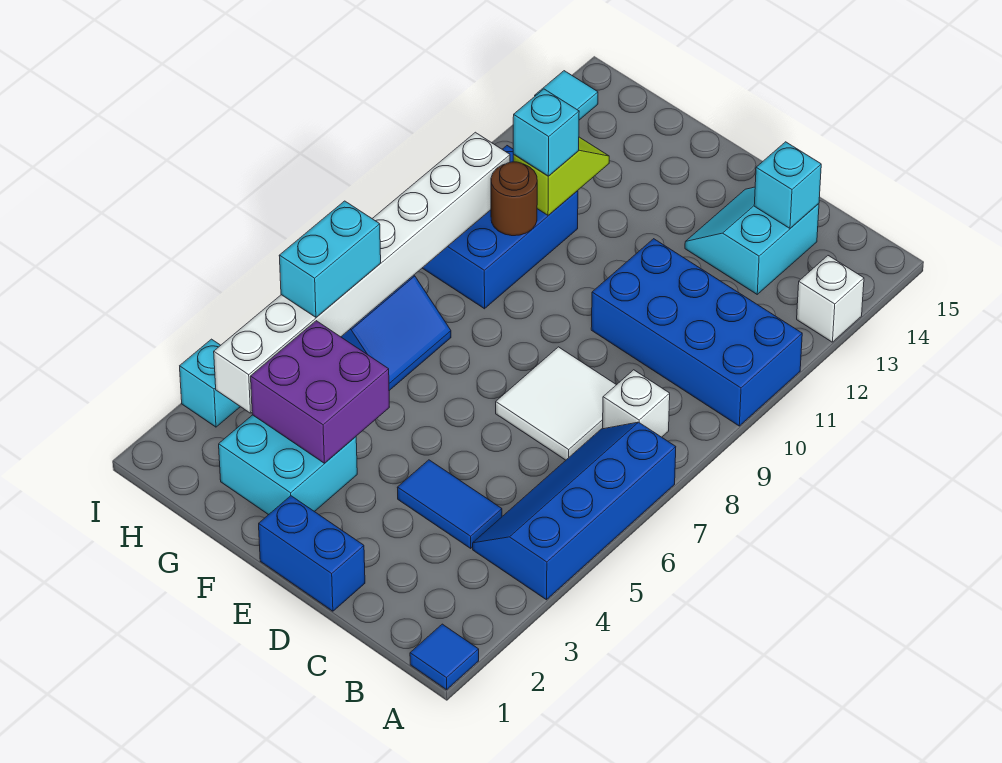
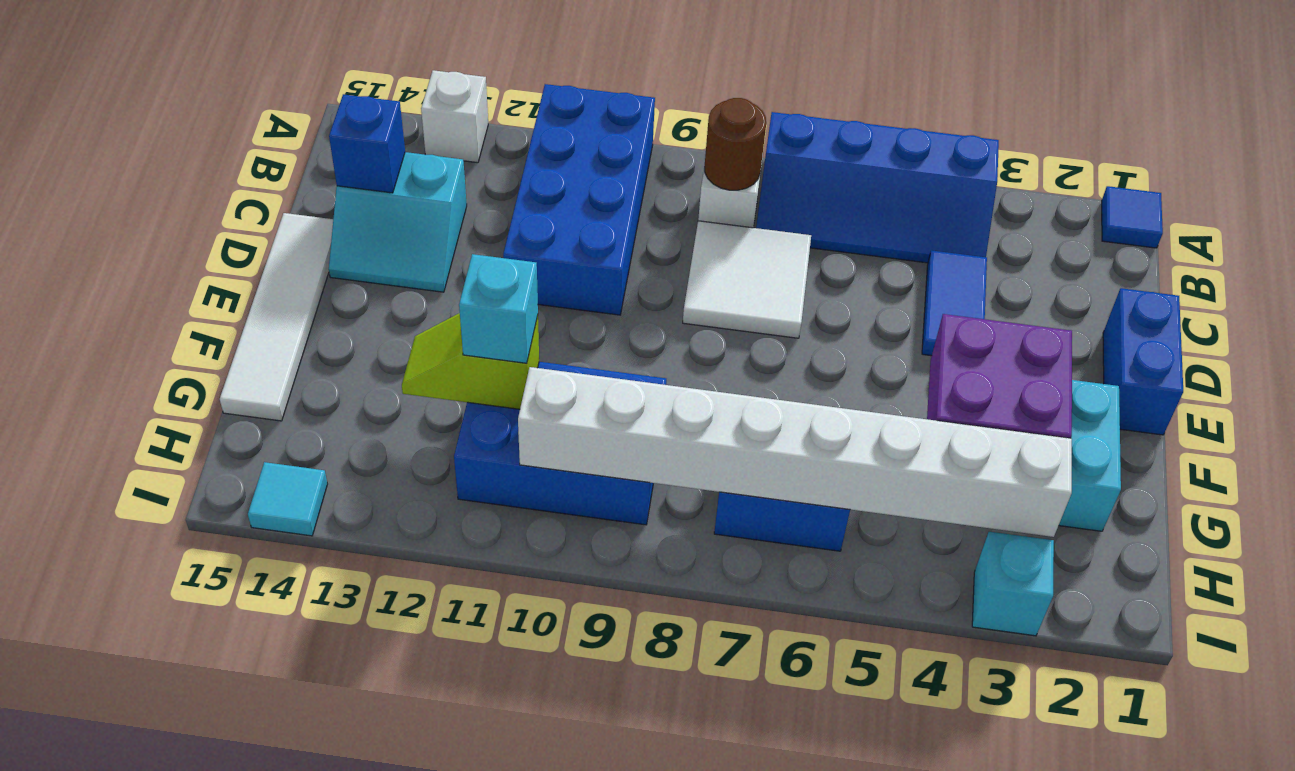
cyan 1x1 brick [754,142,821,228] -> blue 1x1 brick [329,94,405,193]
none -> white 1x4 tile [220,213,333,421]
brown 1x1 round brick [491,162,537,236] -> brown 1x1 round brick moved to [705,98,766,190]
cyan 1x2 brick [279,201,381,317] -> none

